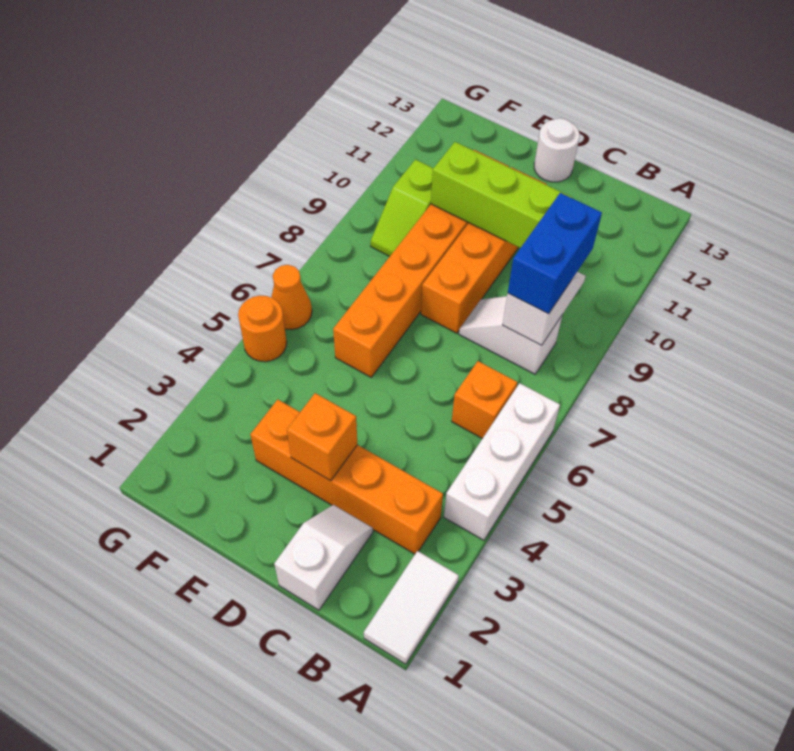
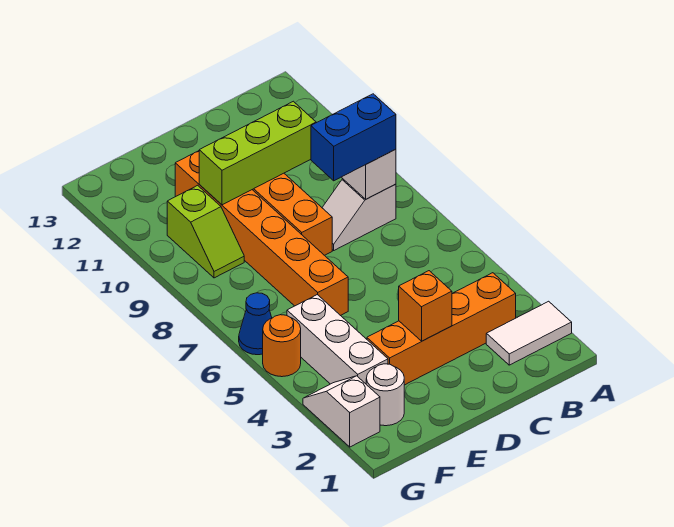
white 1x2 tile [364,551,459,664] -> white 1x2 tile turned to [486,301,572,365]
white 1x3 brick [444,383,560,540] -> white 1x3 brick moved to [287,295,388,384]
orange 1x1 brick [452,361,517,439] -> none
blue 1x2 brick [508,193,602,314] -> blue 1x2 brick turned to [311,94,396,181]
white 1x2 slope [274,505,373,610] -> white 1x2 slope moved to [303,376,380,447]
white 1x1 round brick [534,118,580,182] -> white 1x1 round brick moved to [366,364,404,426]
orange 1x1 cone [271,265,312,330] -> blue 1x1 cone [239,293,272,355]

